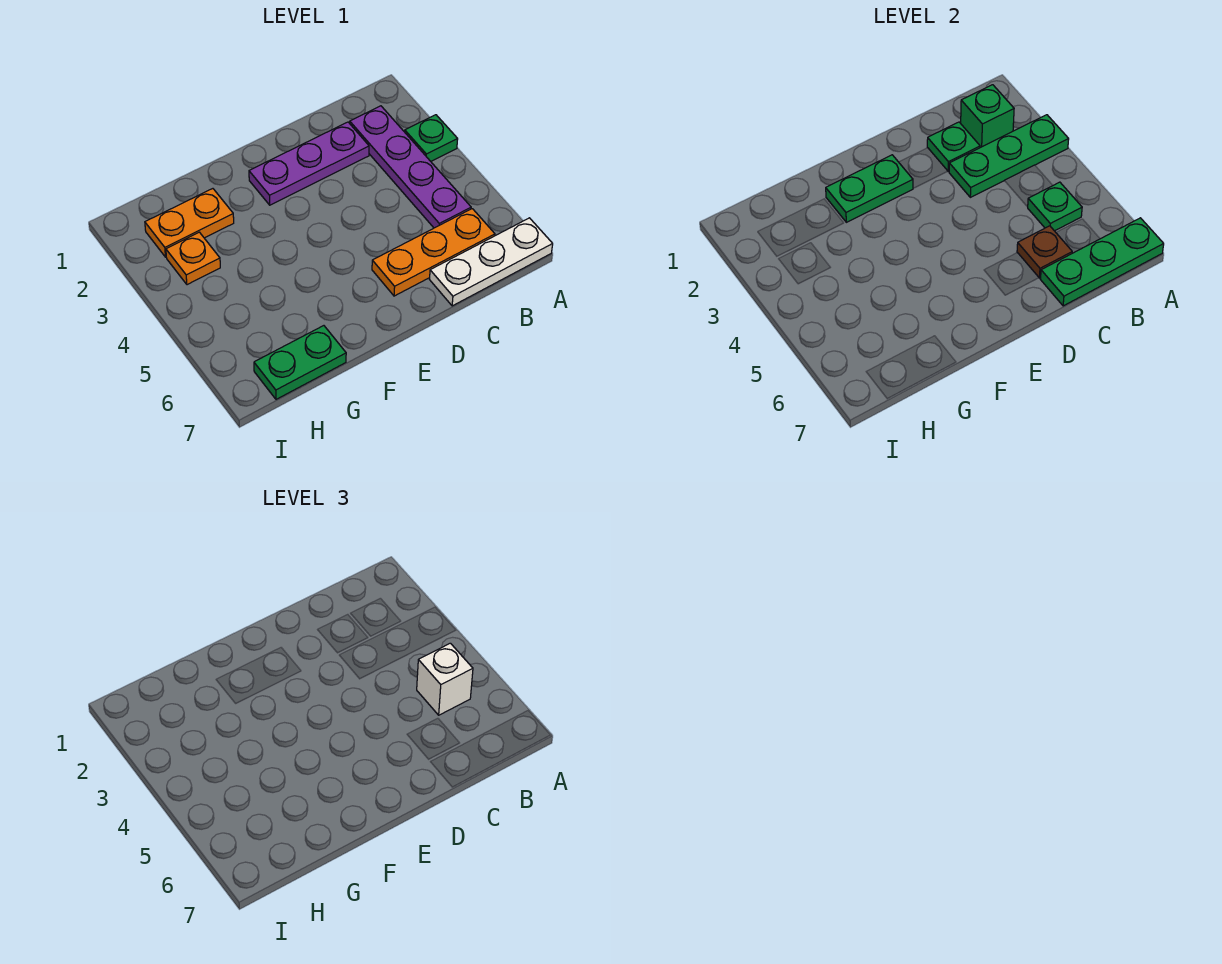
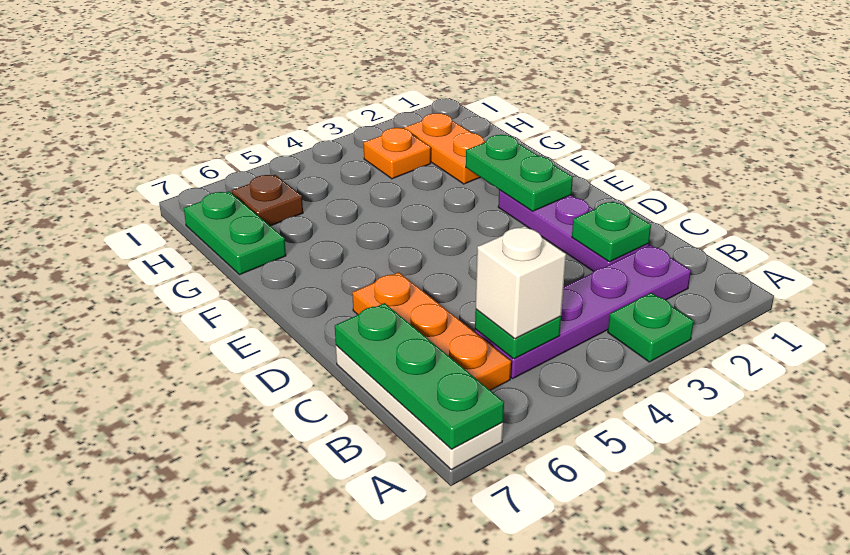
green 1x3 plate [949,115,1069,197] -> none
green 1x1 brick [961,85,1014,148] -> none
brown 1x1 plate [1017,226,1072,278] -> brown 1x1 plate moved to [232,175,303,226]

